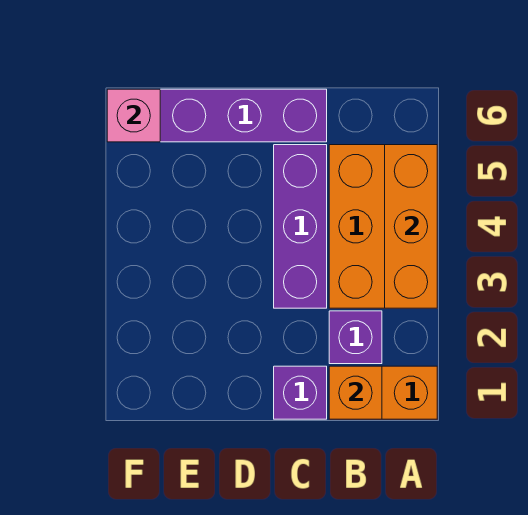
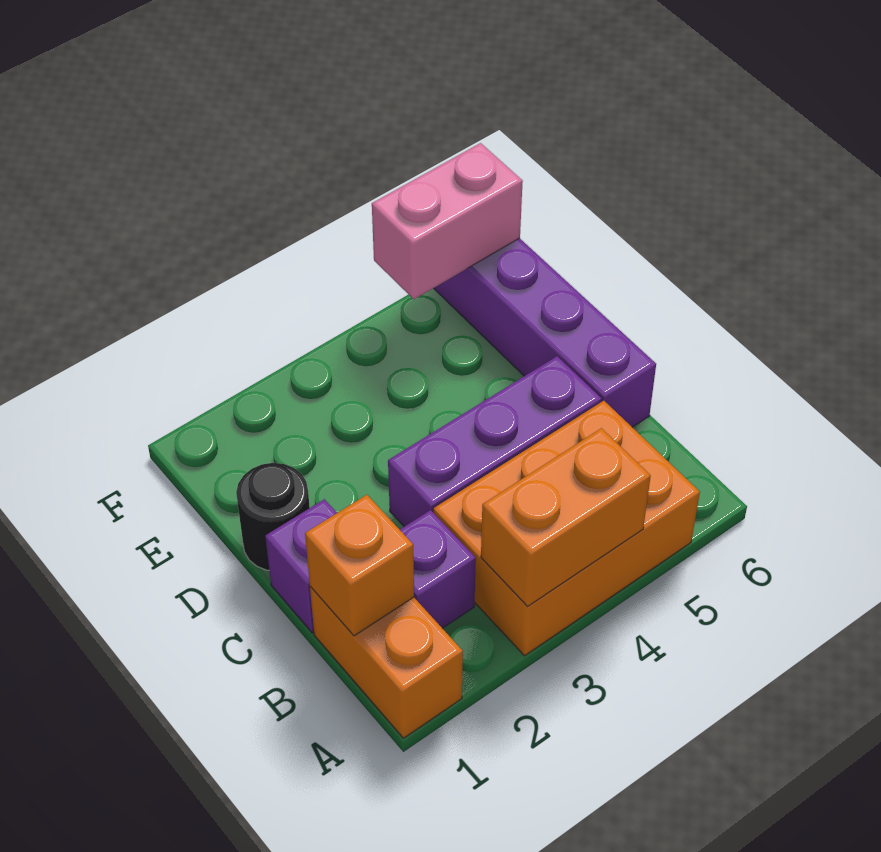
orange 1x3 brick [385,145,437,308] -> orange 1x2 brick [481,428,651,606]
none -> black 1x1 round brick [236,463,310,570]
pink 1x1 brick [107,89,160,142] -> pink 1x2 brick [372,143,523,299]

